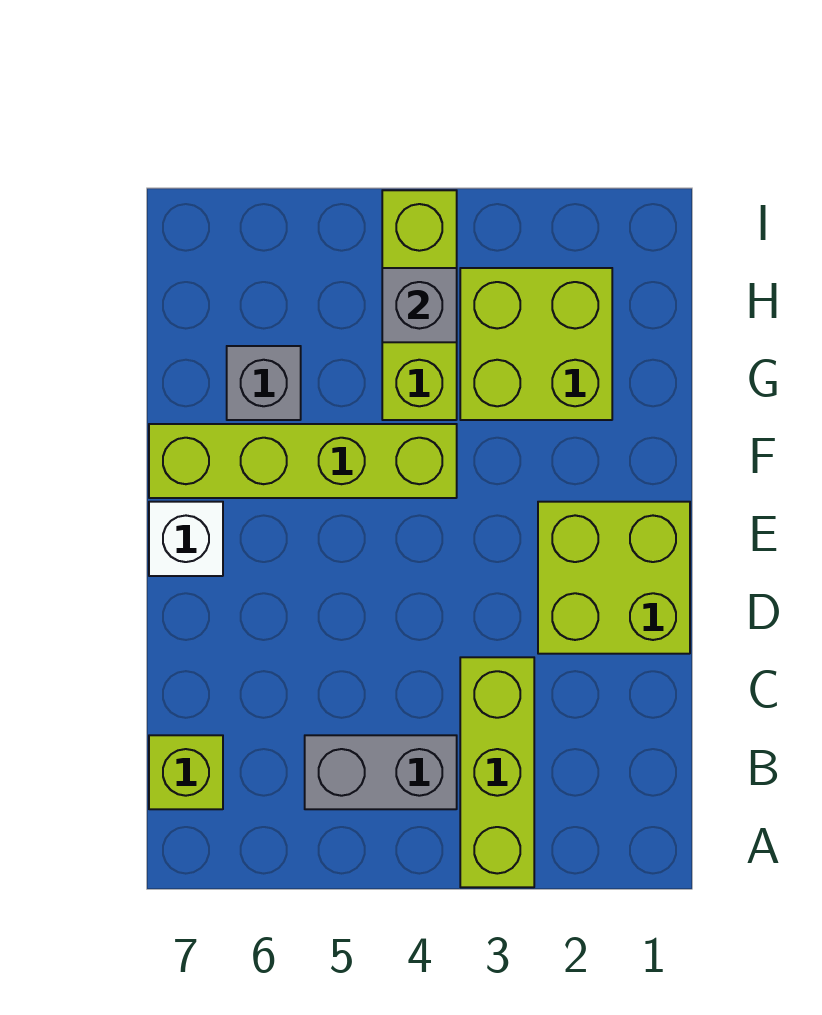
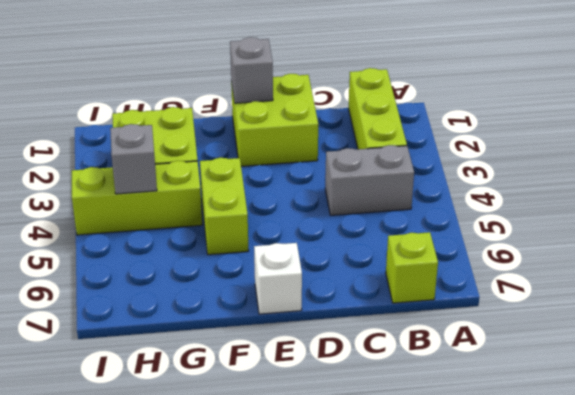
lime 1x3 brick [460,657,534,887] -> lime 1x3 brick turned to [348,68,407,149]
grey 1x2 brick [305,735,457,809] -> grey 1x2 brick turned to [325,145,414,215]
lime 1x4 brick [149,424,457,498] -> lime 1x2 brick [200,158,249,255]
grey 1x1 brick [227,346,301,420] -> grey 1x1 brick moved to [230,37,273,103]

